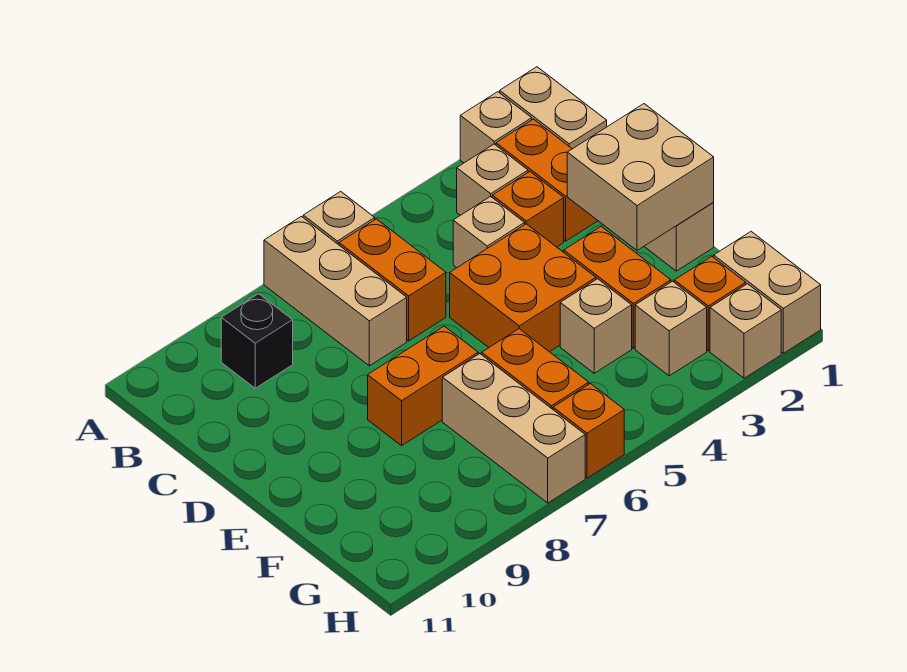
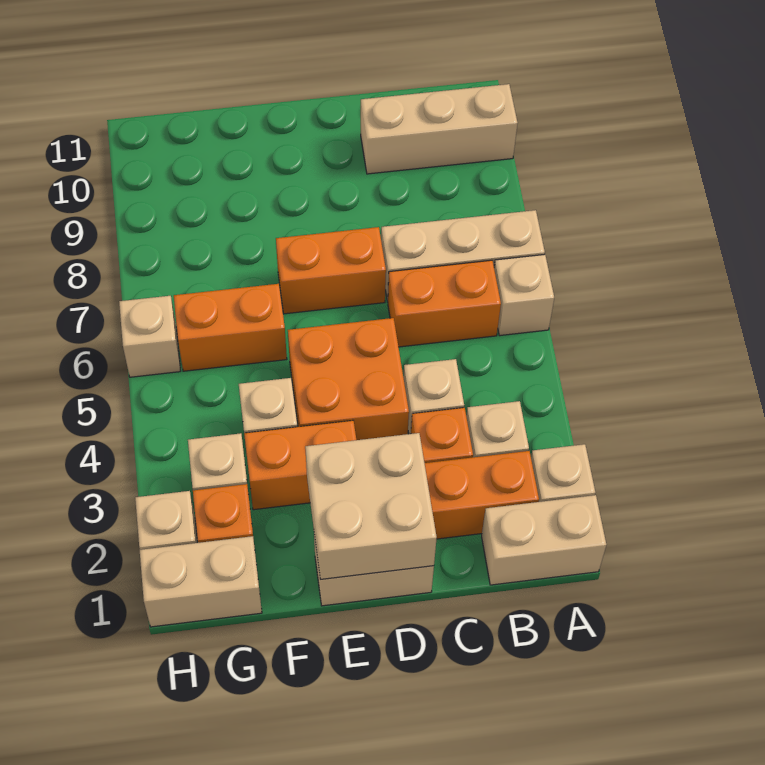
black 1x1 brick [221,294,293,388] -> none
orange 1x2 brick [368,326,478,446] -> orange 1x2 brick turned to [276,227,386,314]
tan 1x3 brick [442,354,585,503] -> tan 1x3 brick moved to [361,84,518,174]
orange 1x1 brick [553,384,624,478] -> tan 1x1 brick [119,296,180,377]

